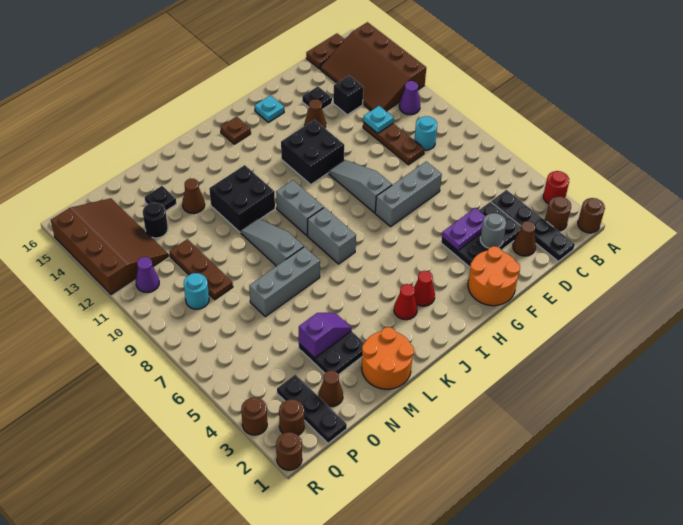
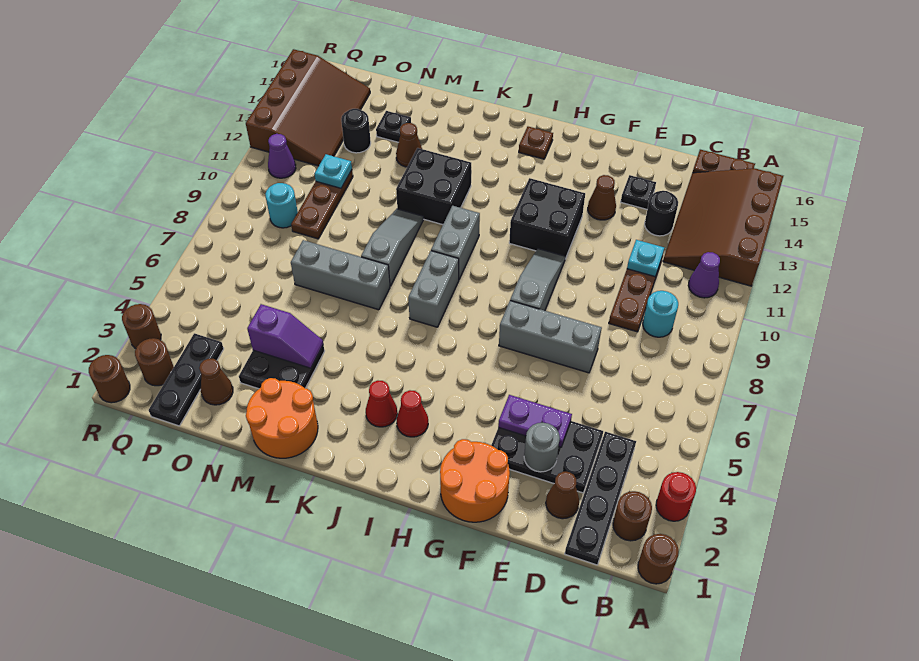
black 1x1 brick [333,75,363,115] -> black 1x1 round brick [645,191,678,236]
cyan 1x1 plate [255,95,284,122] -> cyan 1x1 plate moved to [315,154,352,188]

